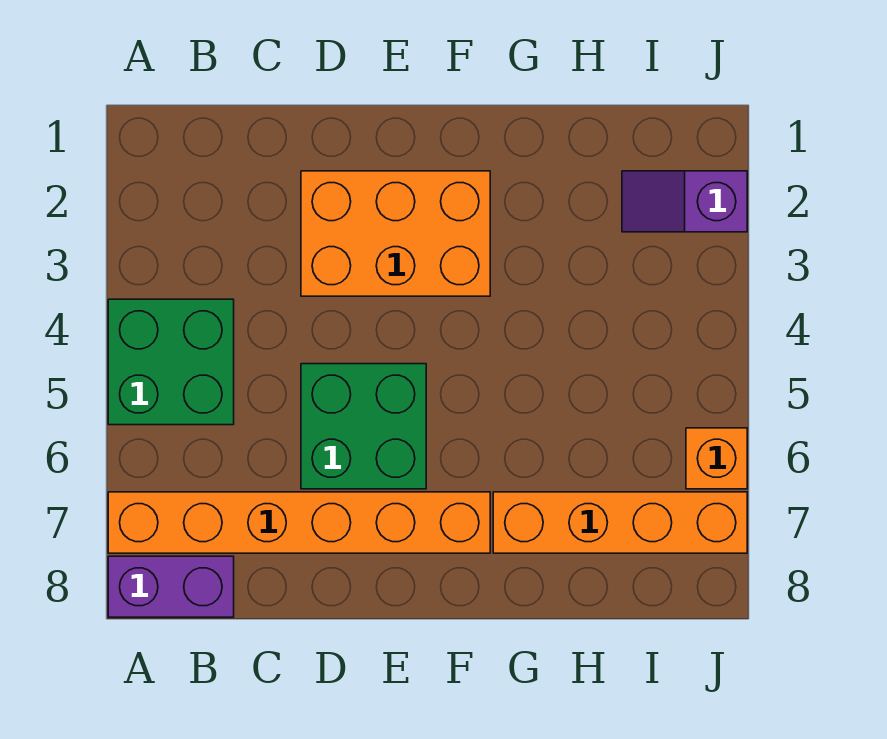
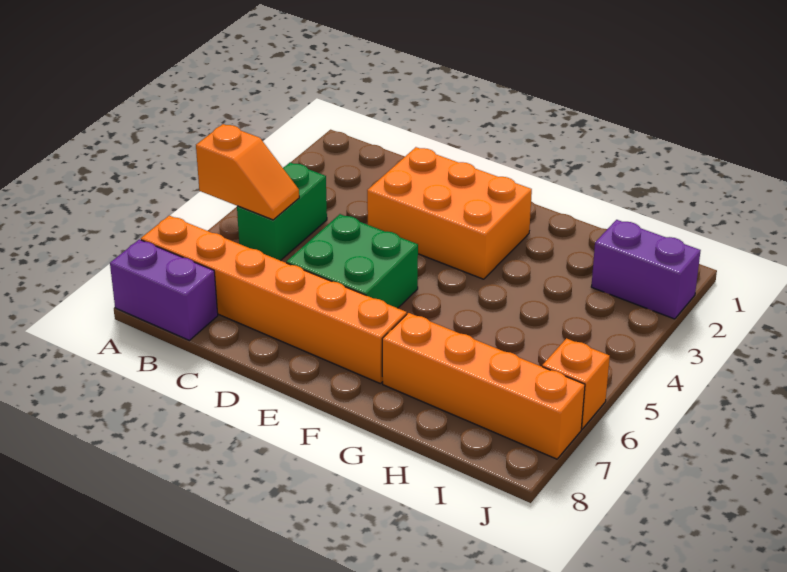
green 2x2 brick [108,299,234,425] -> green 1x2 brick [237,162,327,261]
none -> orange 1x2 slope [196,124,299,220]
purple 1x2 slope [622,171,747,232] -> purple 1x2 brick [591,220,701,319]

